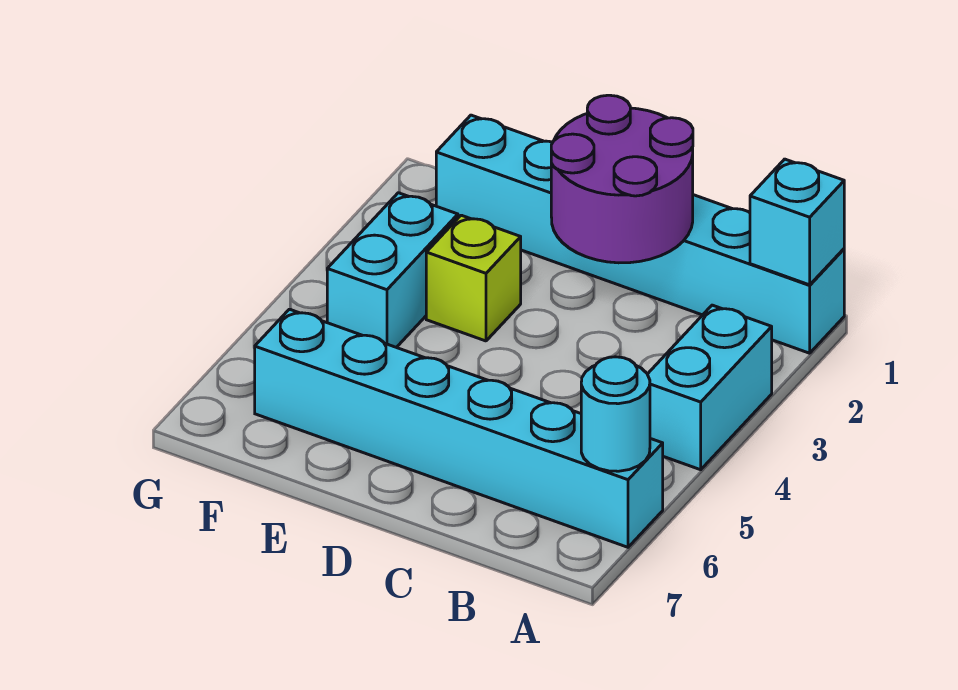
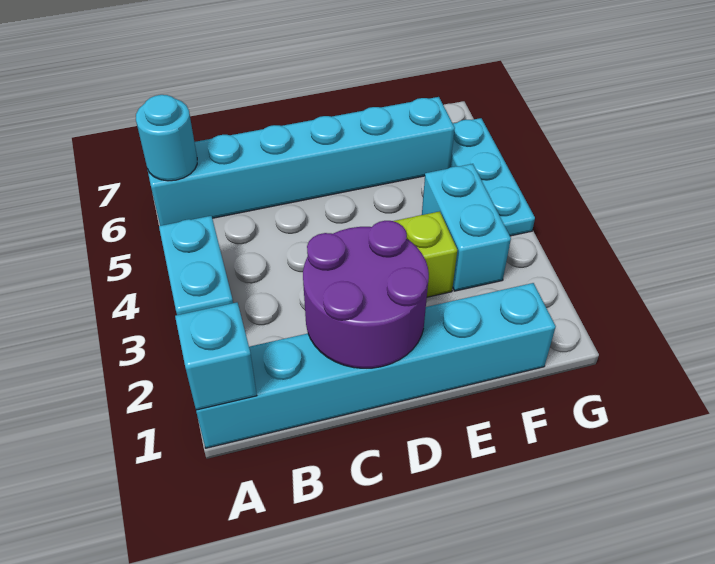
none -> cyan 1x3 plate [450,118,535,236]

